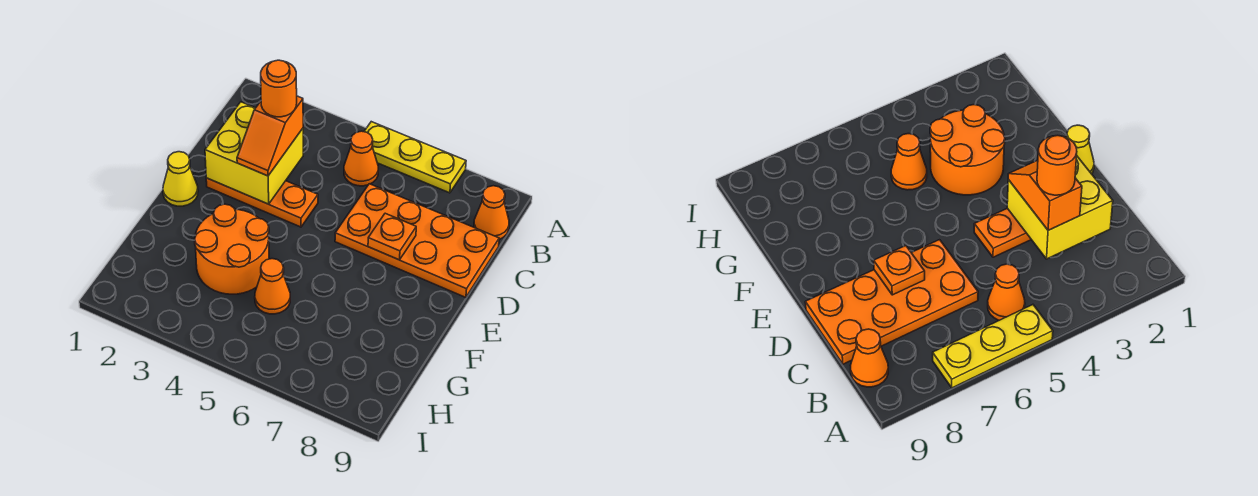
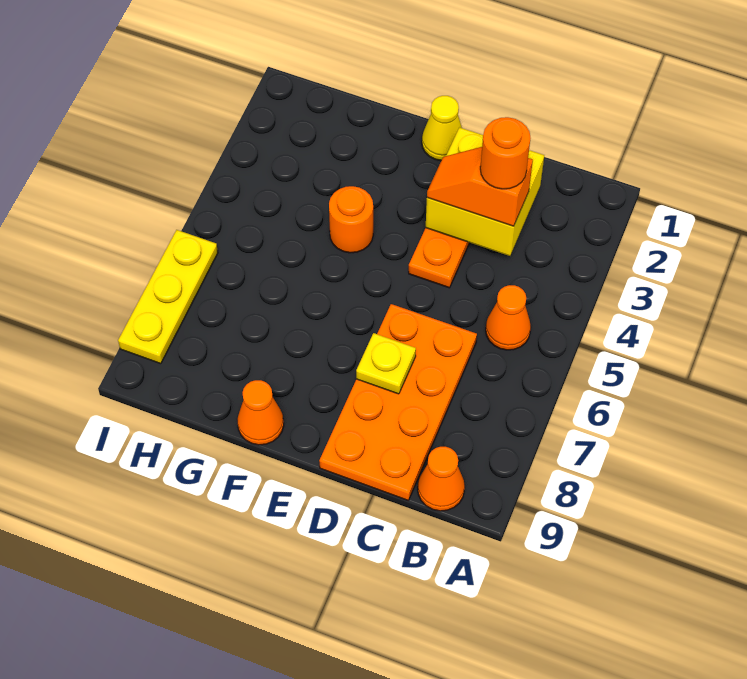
yellow 1x3 plate [364,122,466,193] -> yellow 1x3 plate moved to [118,230,218,364]
orange 1x1 plate [368,213,416,260] -> yellow 1x1 plate [356,333,416,394]
orange 2x2 round brick [195,204,269,294] -> orange 1x1 round brick [329,186,373,253]
orange 1x1 cone [255,259,290,314] -> orange 1x1 cone moved to [237,380,284,445]

